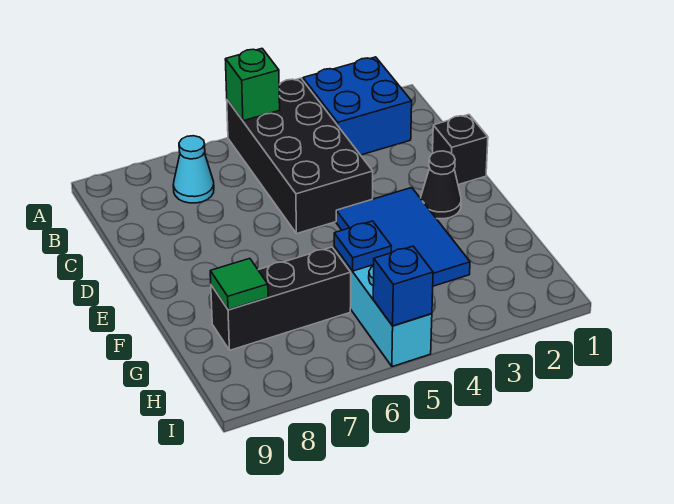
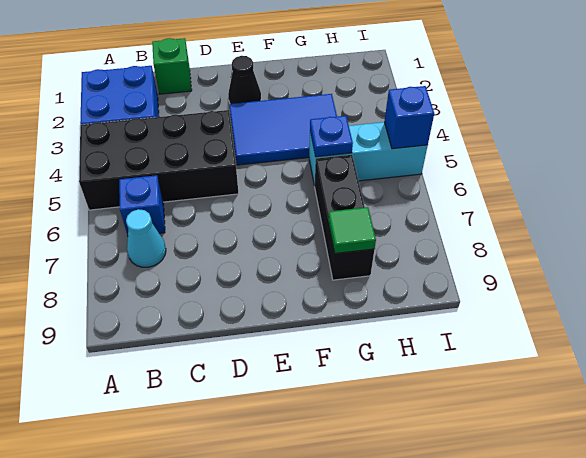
green 1x1 brick [225,49,280,121] -> green 1x1 brick moved to [152,38,192,94]
none -> blue 1x1 brick [119,175,165,235]
black 1x1 brick [433,115,488,185] -> none

